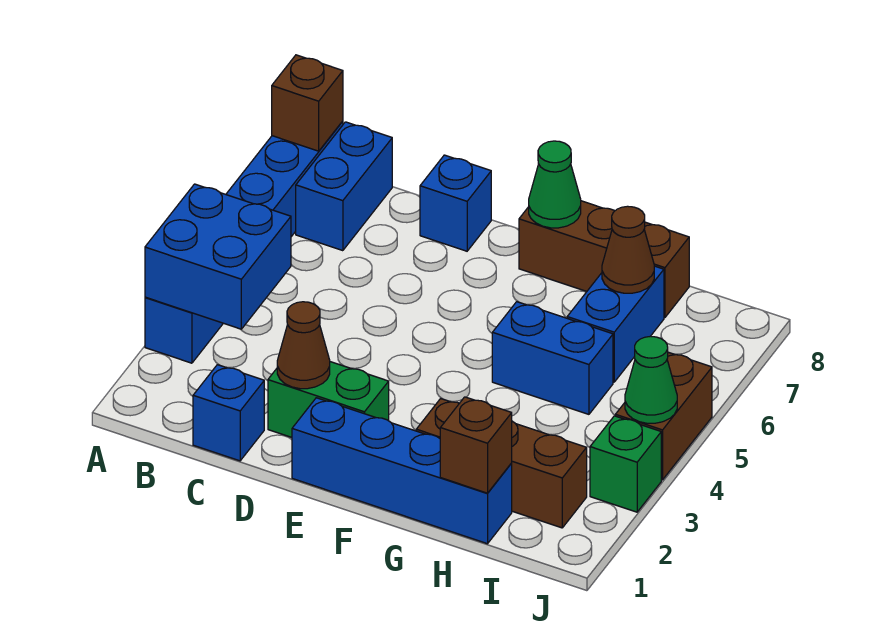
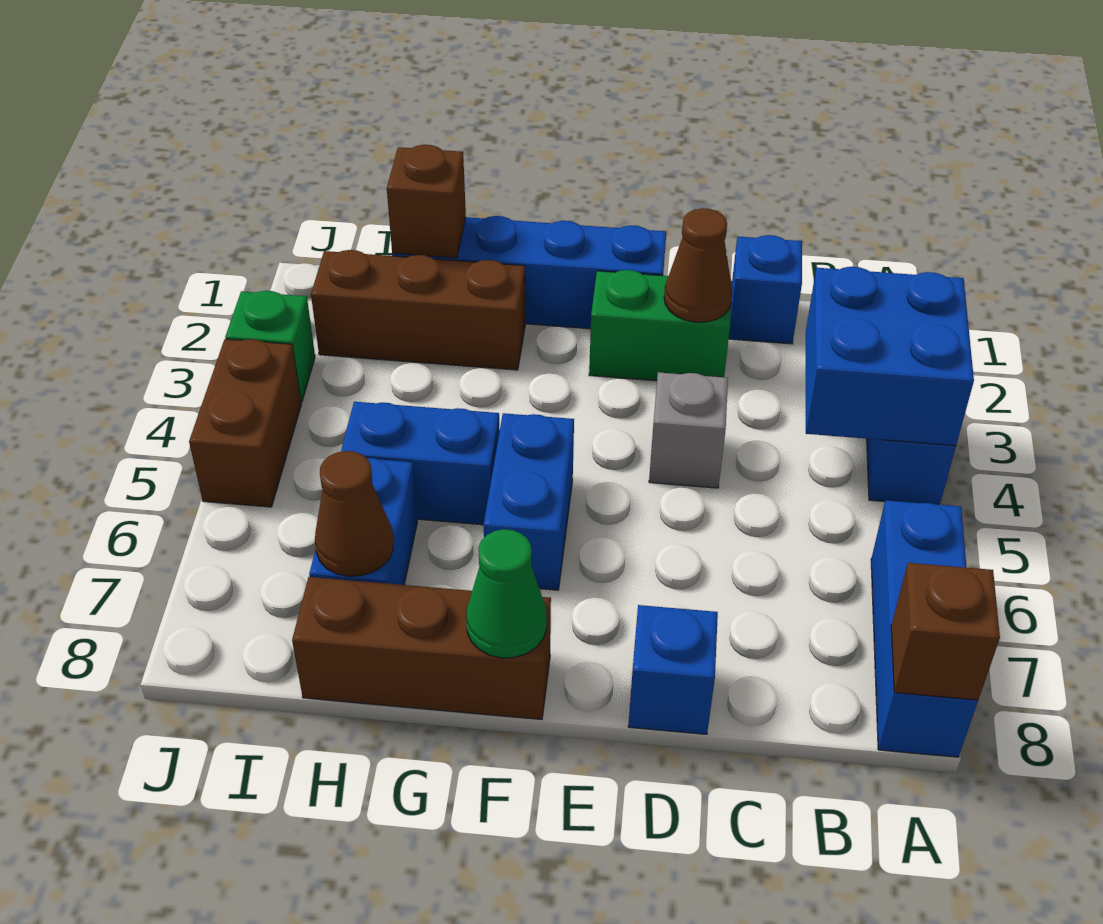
blue 1x2 brick [296,122,392,251] -> blue 1x2 brick moved to [484,413,574,590]
none -> grey 1x1 brick [649,372,728,488]
green 1x1 cone [625,336,677,423] -> none

